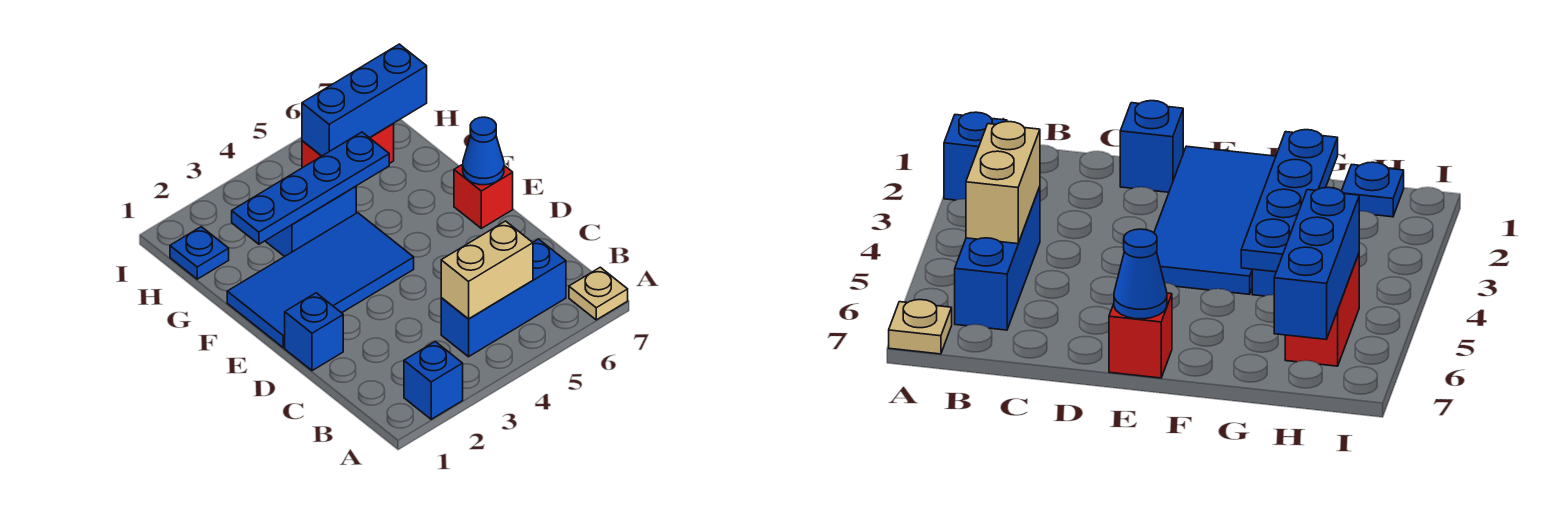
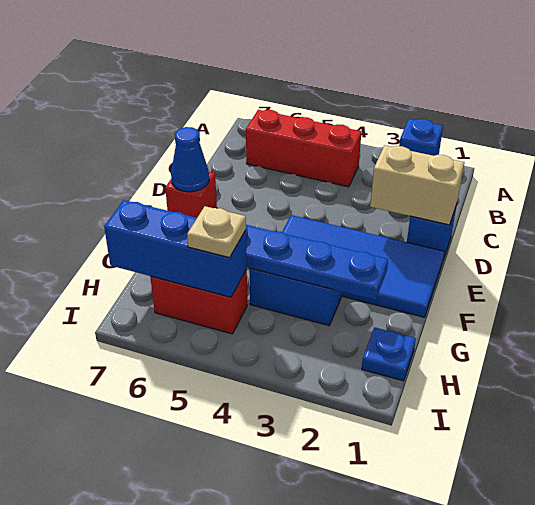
tan 1x1 plate [569,267,628,320] -> tan 1x1 plate moved to [187,206,246,258]
blue 1x3 brick [441,239,566,357] -> red 1x3 brick [246,110,361,187]
tan 1x2 brick [441,221,533,319] -> tan 1x2 brick moved to [370,145,464,225]

